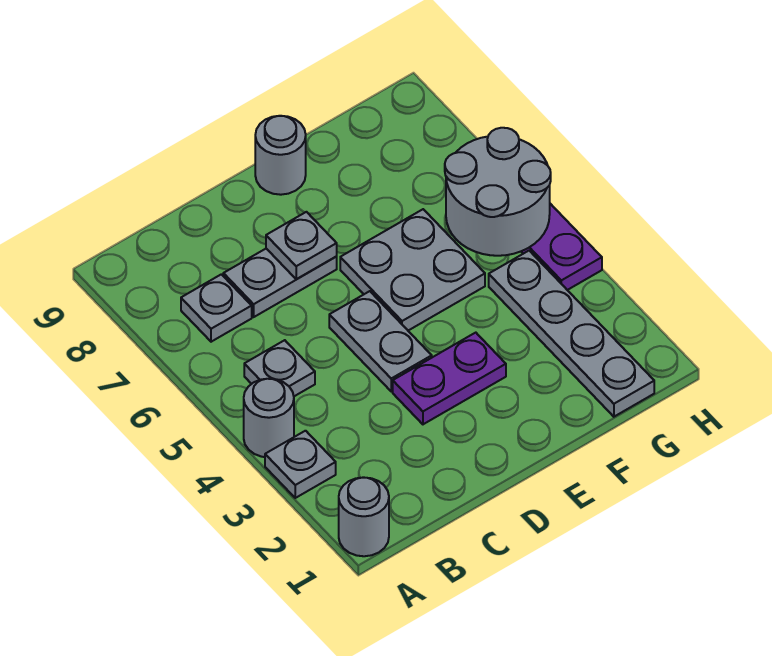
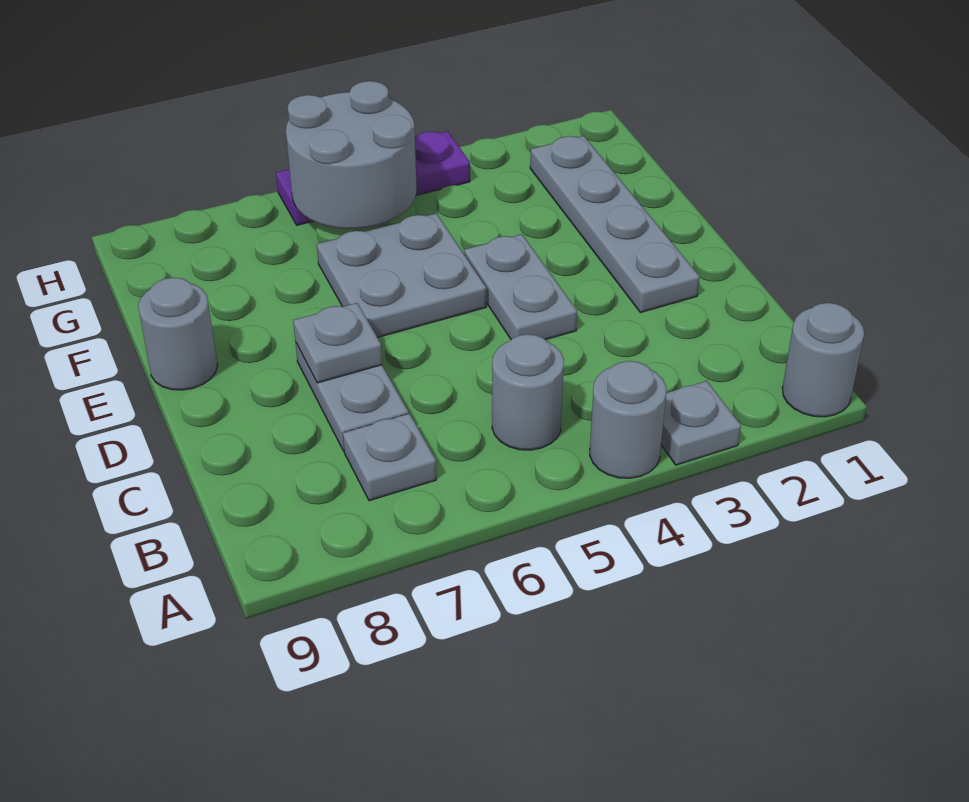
grey 1x1 plate [244,340,315,396] -> grey 1x1 round brick [492,334,564,450]
purple 1x2 plate [393,333,506,424] -> none
grey 1x2 plate [329,291,432,391] -> grey 1x2 plate turned to [464,234,577,340]
grey 1x4 plate [489,251,654,417] -> grey 1x4 plate turned to [530,136,700,313]

